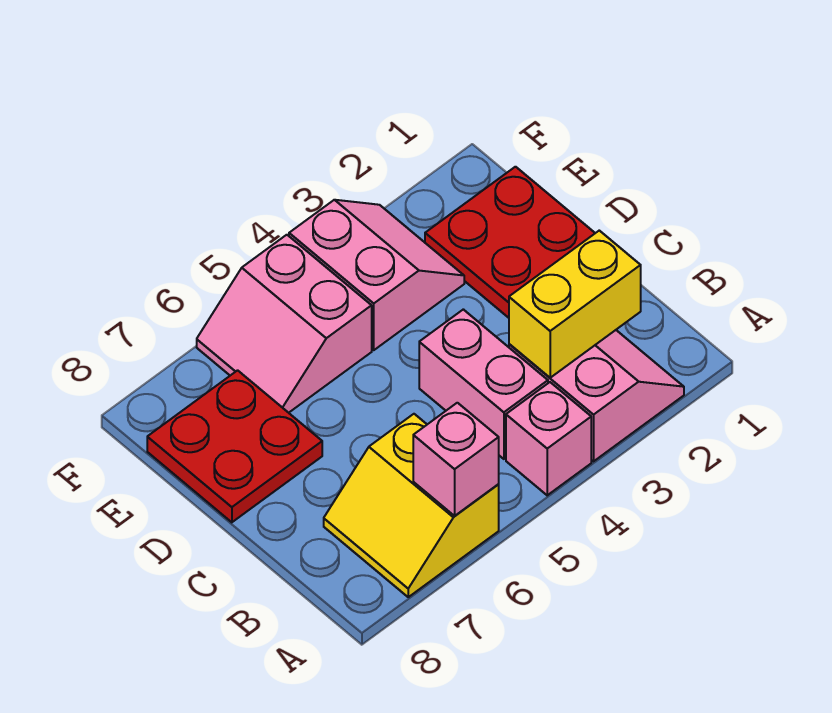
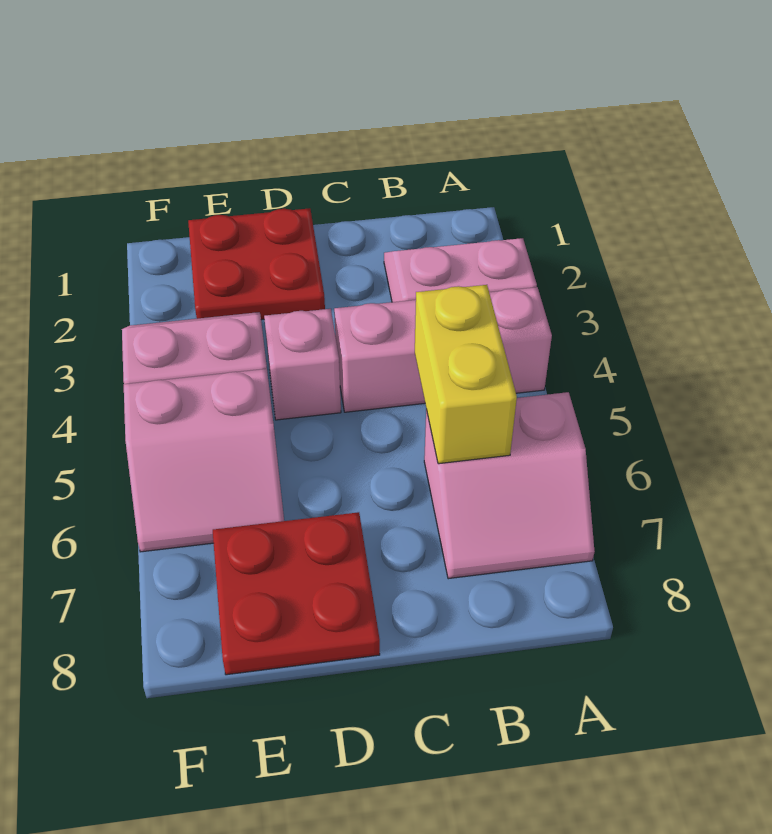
yellow 2x2 slope [324,414,499,597] -> pink 2x2 slope [424,392,595,579]
pink 1x1 brick [413,403,499,516] -> pink 1x1 brick moved to [264,309,341,420]
yellow 1x2 brick [509,231,641,378] -> yellow 1x2 brick moved to [415,285,517,464]

